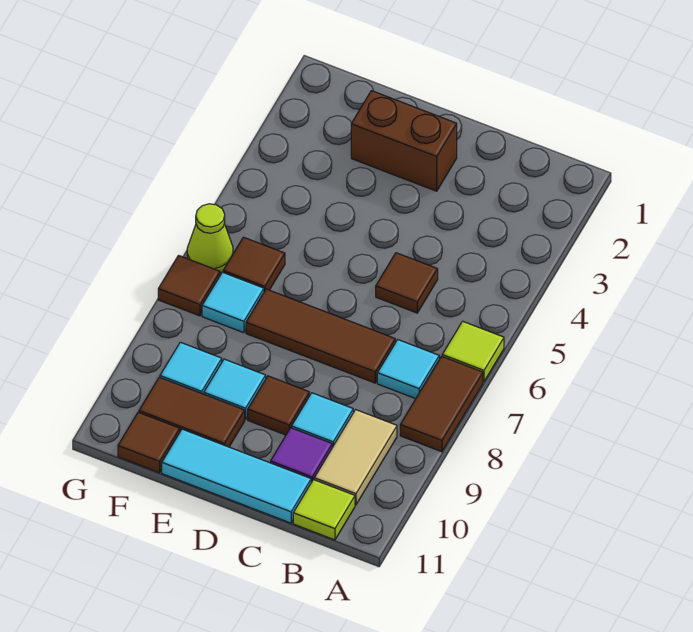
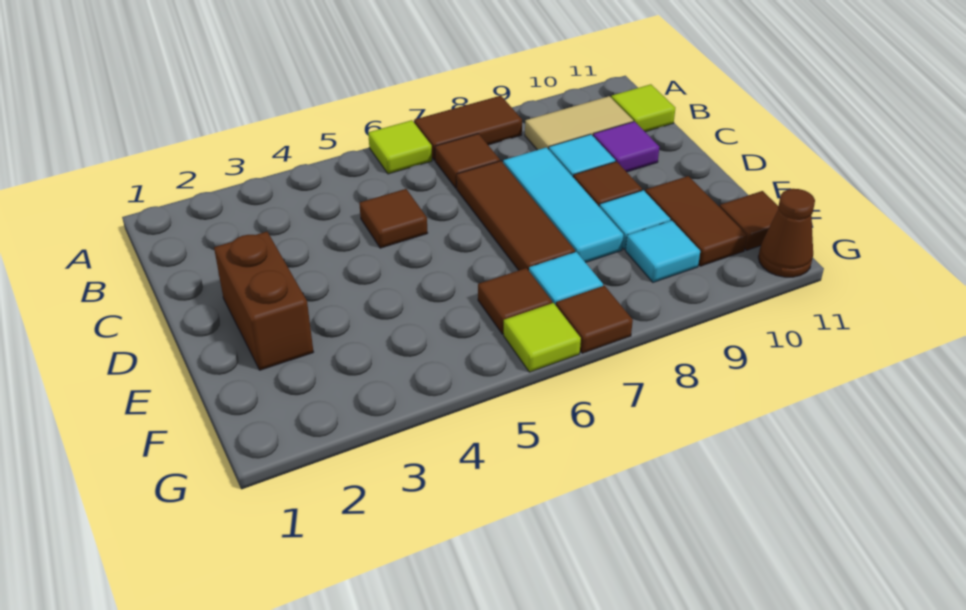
cyan 1x1 tile [377,340,439,399] -> brown 1x1 tile [435,134,500,188]
cyan 1x3 tile [162,429,311,523] -> cyan 1x3 tile moved to [503,147,623,263]
lime 1x1 cone [187,204,233,273] -> lime 1x1 tile [504,303,581,372]
none -> brown 1x1 cone [758,189,815,277]

